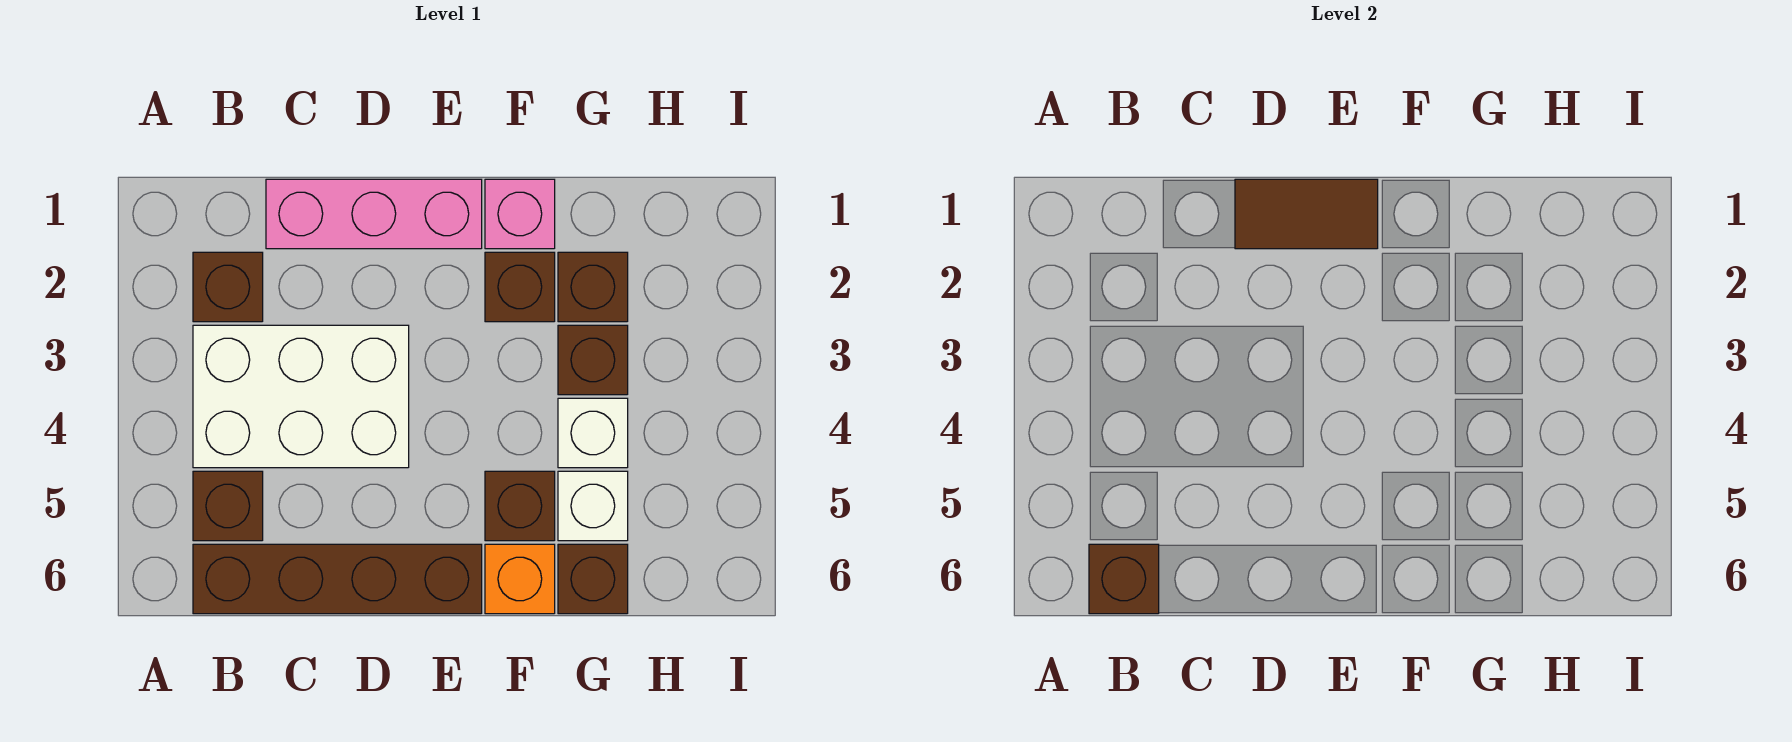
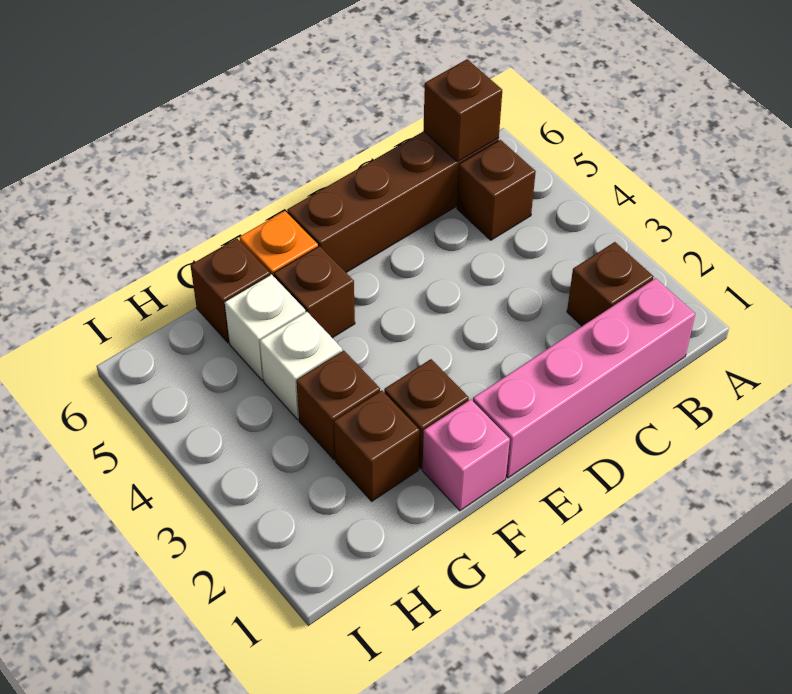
white 2x3 brick [193,325,409,468] -> none
pink 1x3 brick [266,179,482,249] -> pink 1x4 brick [473,278,695,478]
brown 1x2 tile [1235,179,1378,249] -> none

